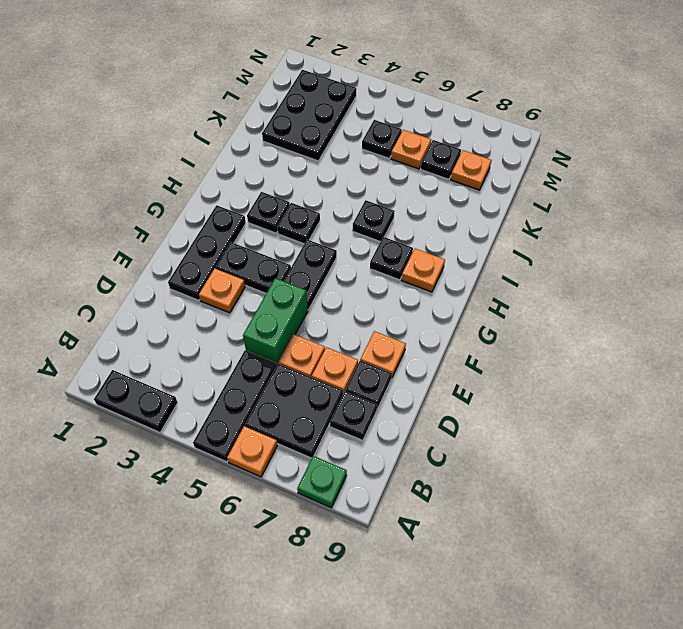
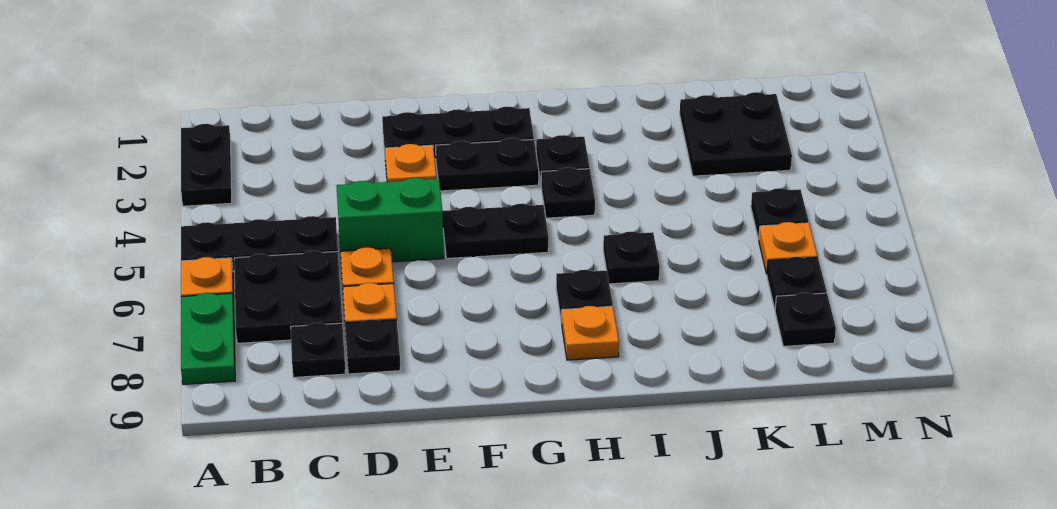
green 1x1 plate [297,456,347,508] -> green 1x2 plate [181,293,235,384]
orange 1x1 plate [360,331,406,377] -> none
black 1x2 plate [215,242,291,293] -> black 1x2 plate turned to [436,138,539,191]
black 2x3 plate [262,70,357,161] -> black 2x2 plate [680,92,792,176]
orange 1x1 plate [451,150,491,190] -> black 1x1 plate [775,293,836,346]

